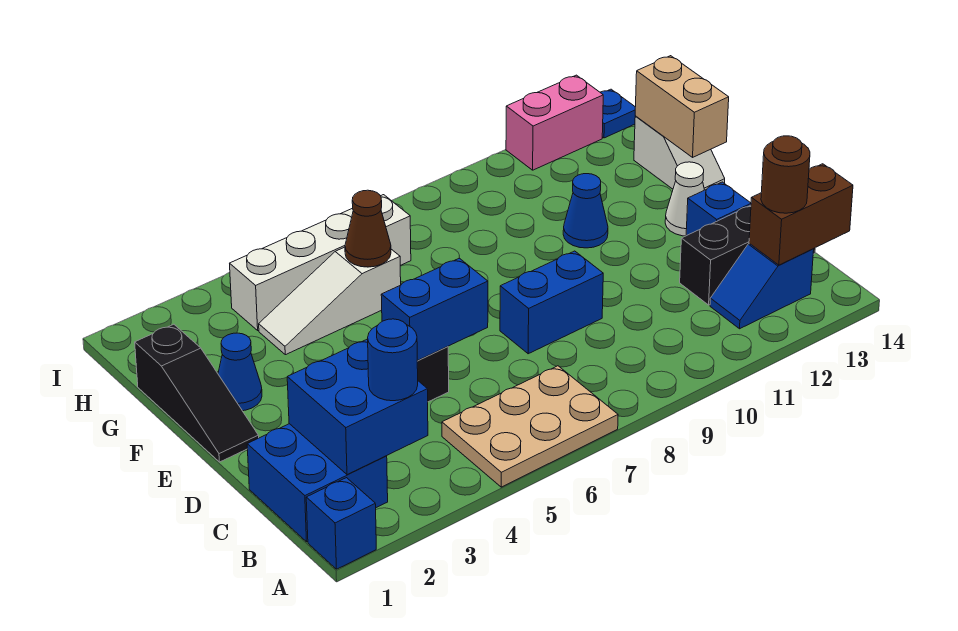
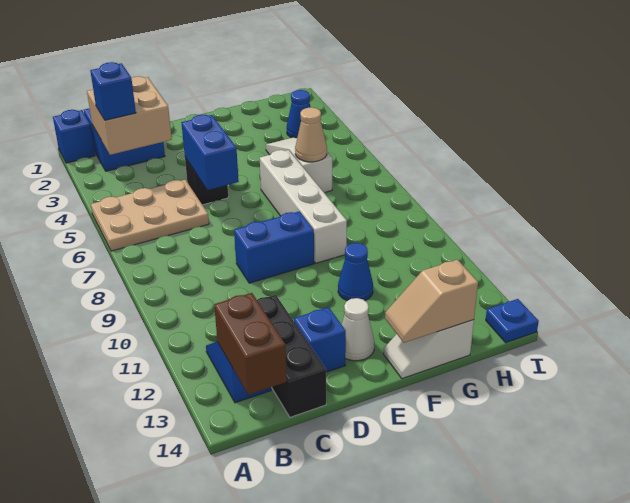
tan 2x3 plate [442,366,618,487] -> tan 2x3 plate turned to [91,179,209,251]
blue 2x2 brick [287,339,428,475] -> tan 2x2 brick [87,76,172,155]
blue 1x1 round brick [368,319,418,401] -> blue 1x1 brick [90,62,136,120]
brown 1x1 round brick [761,136,810,213] -> none
blue 1x2 brick [500,251,603,354] -> blue 1x2 brick turned to [234,211,314,283]
black 1x3 slope [135,324,259,462] -> none
blue 1x1 cone [218,333,262,411] -> blue 1x1 cone moved to [287,90,311,138]
tan 1x2 brick [635,56,729,157] -> tan 1x2 slope [385,260,478,343]
brown 1x1 cone [345,190,391,267] -> tan 1x1 cone [295,107,327,162]
white 1x4 brick [230,195,411,330] -> white 1x4 brick moved to [260,150,347,263]
pink 1x2 brick [506,75,603,170] -> none

